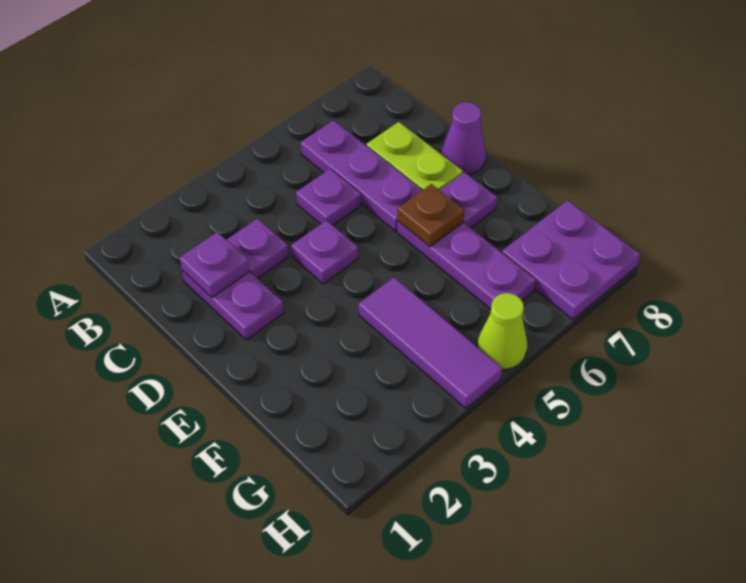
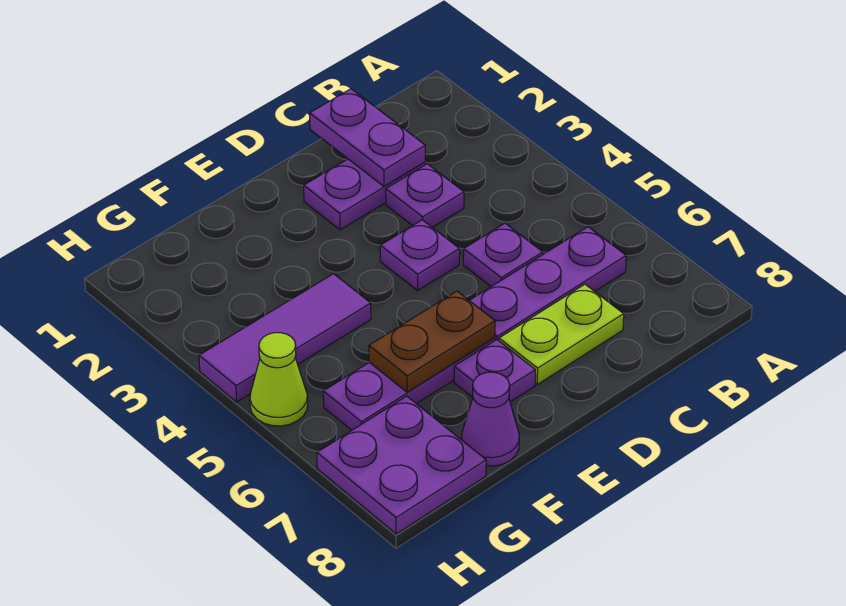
purple 1x1 plate [180,232,250,298] -> purple 1x2 plate [310,89,425,186]
purple 1x1 cone [442,102,486,175] -> purple 1x1 cone moved to [462,372,519,466]
brown 1x1 plate [397,184,465,247] -> brown 1x2 plate [369,291,495,392]

